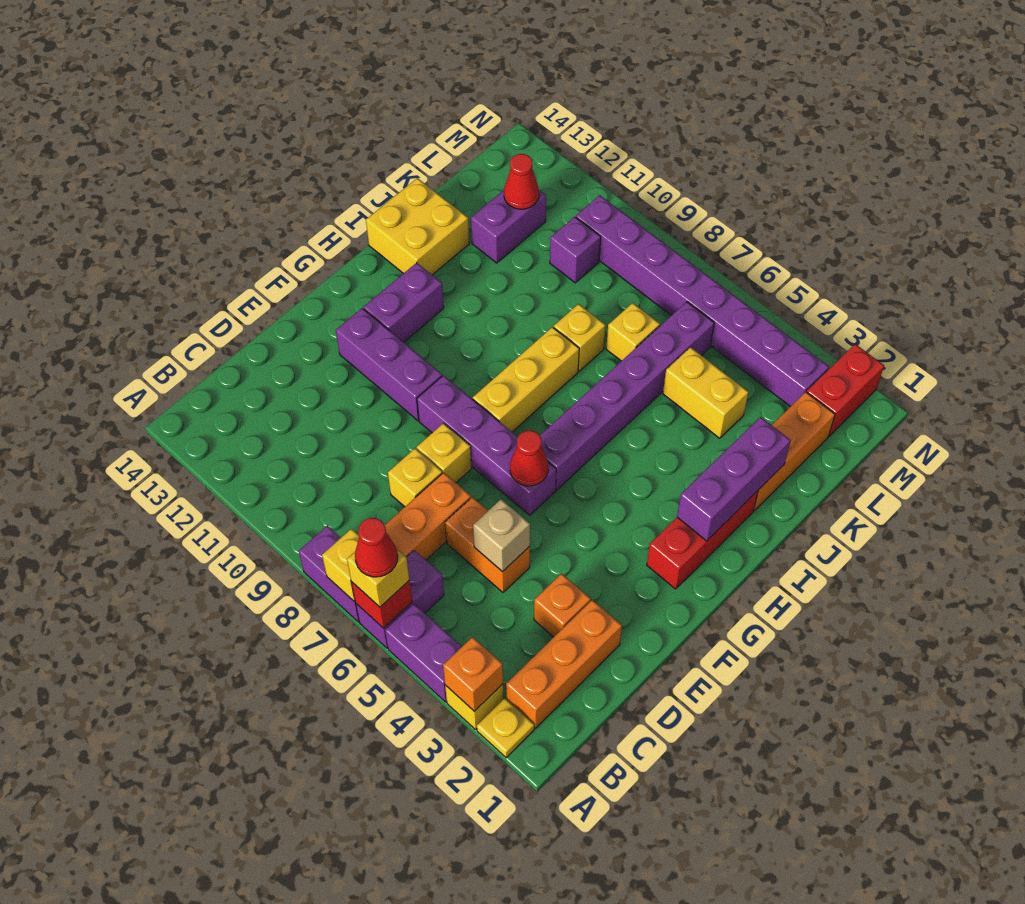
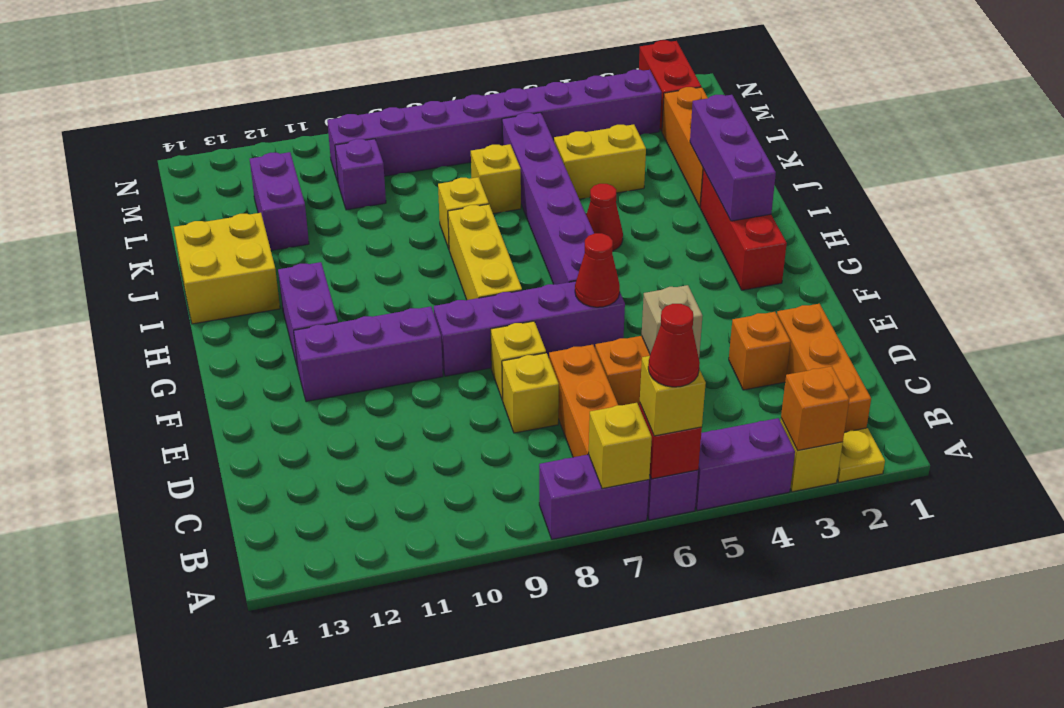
red 1x1 cone [504,154,539,209] -> red 1x1 cone moved to [586,184,623,251]

